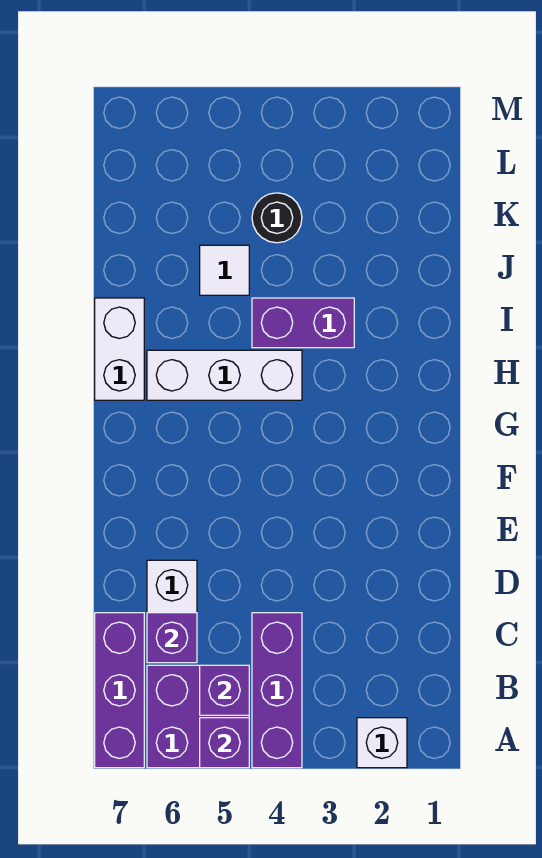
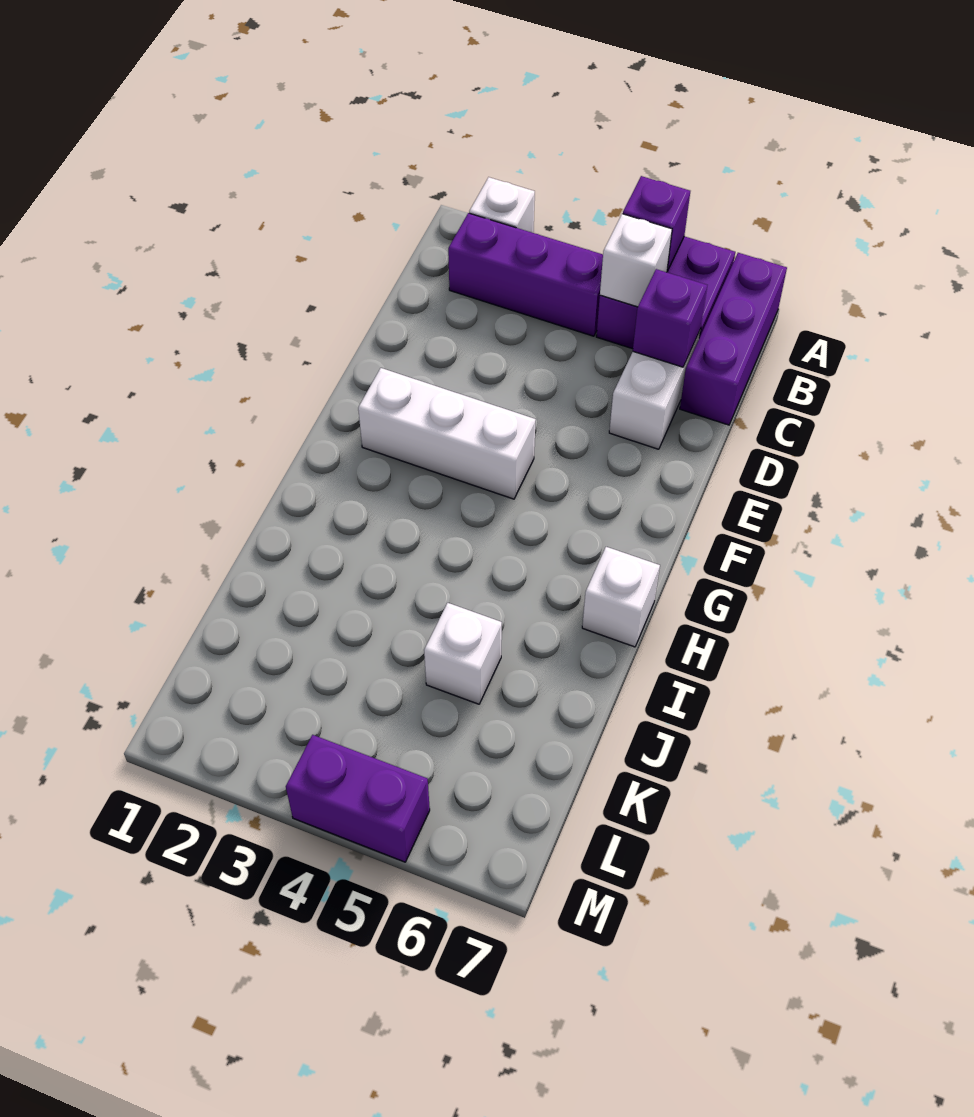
purple 1x3 brick [252,613,302,768] -> purple 1x3 brick turned to [448,213,603,336]
purple 1x1 brick [200,665,249,715] -> white 1x1 brick [600,214,672,307]
white 1x3 brick [147,350,302,400] -> white 1x3 brick moved to [358,368,536,499]
white 1x2 brick [95,298,144,400] -> white 1x1 brick [582,547,660,647]
purple 1x2 brick [252,298,354,348] -> purple 1x2 brick moved to [286,735,430,862]
white 1x1 tile [200,245,249,295] -> white 1x1 brick [424,603,502,704]
black 1x1 round brick [252,193,302,243] -> none

